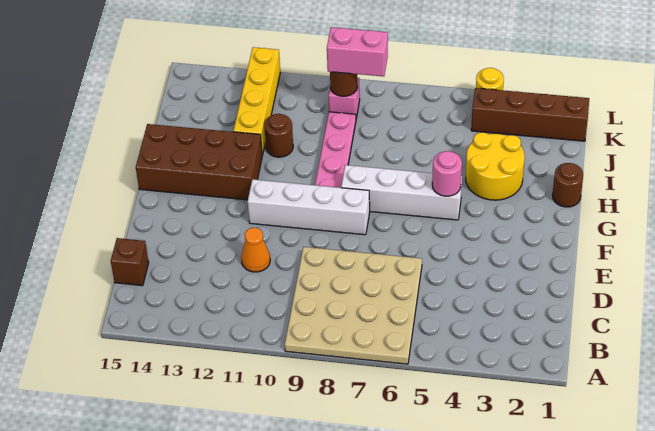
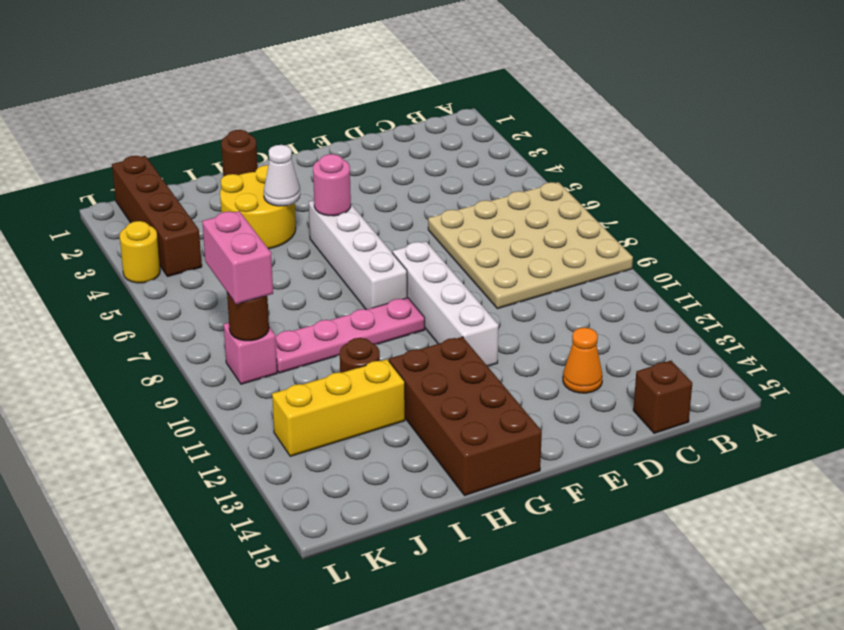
orange 1x1 cone [241,228,270,272] -> orange 1x1 cone moved to [563,327,603,393]
none -> white 1x1 cone [264,145,300,206]
yellow 1x4 brick [233,47,280,156] -> yellow 1x3 brick [272,359,405,456]

